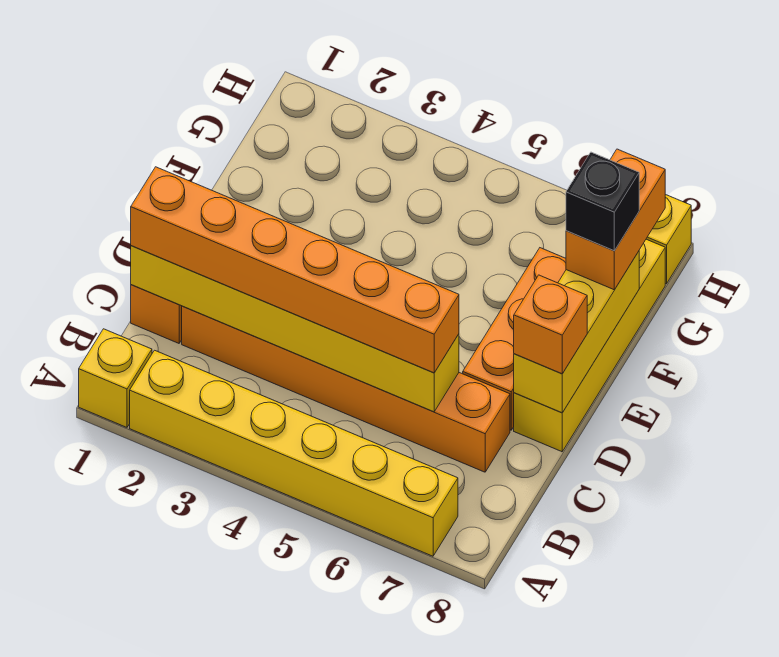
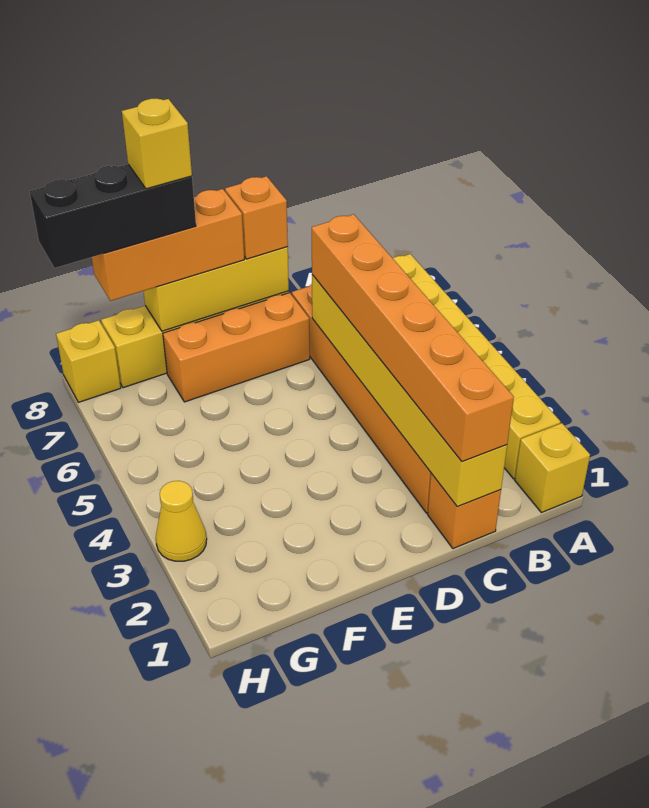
orange 1x2 brick [566,149,665,290] -> orange 1x3 brick [92,189,244,301]
black 1x1 brick [566,152,639,251] -> black 1x3 brick [30,164,196,268]
none -> yellow 1x1 brick [122,98,192,189]
none -> yellow 1x1 cone [156,481,207,561]

